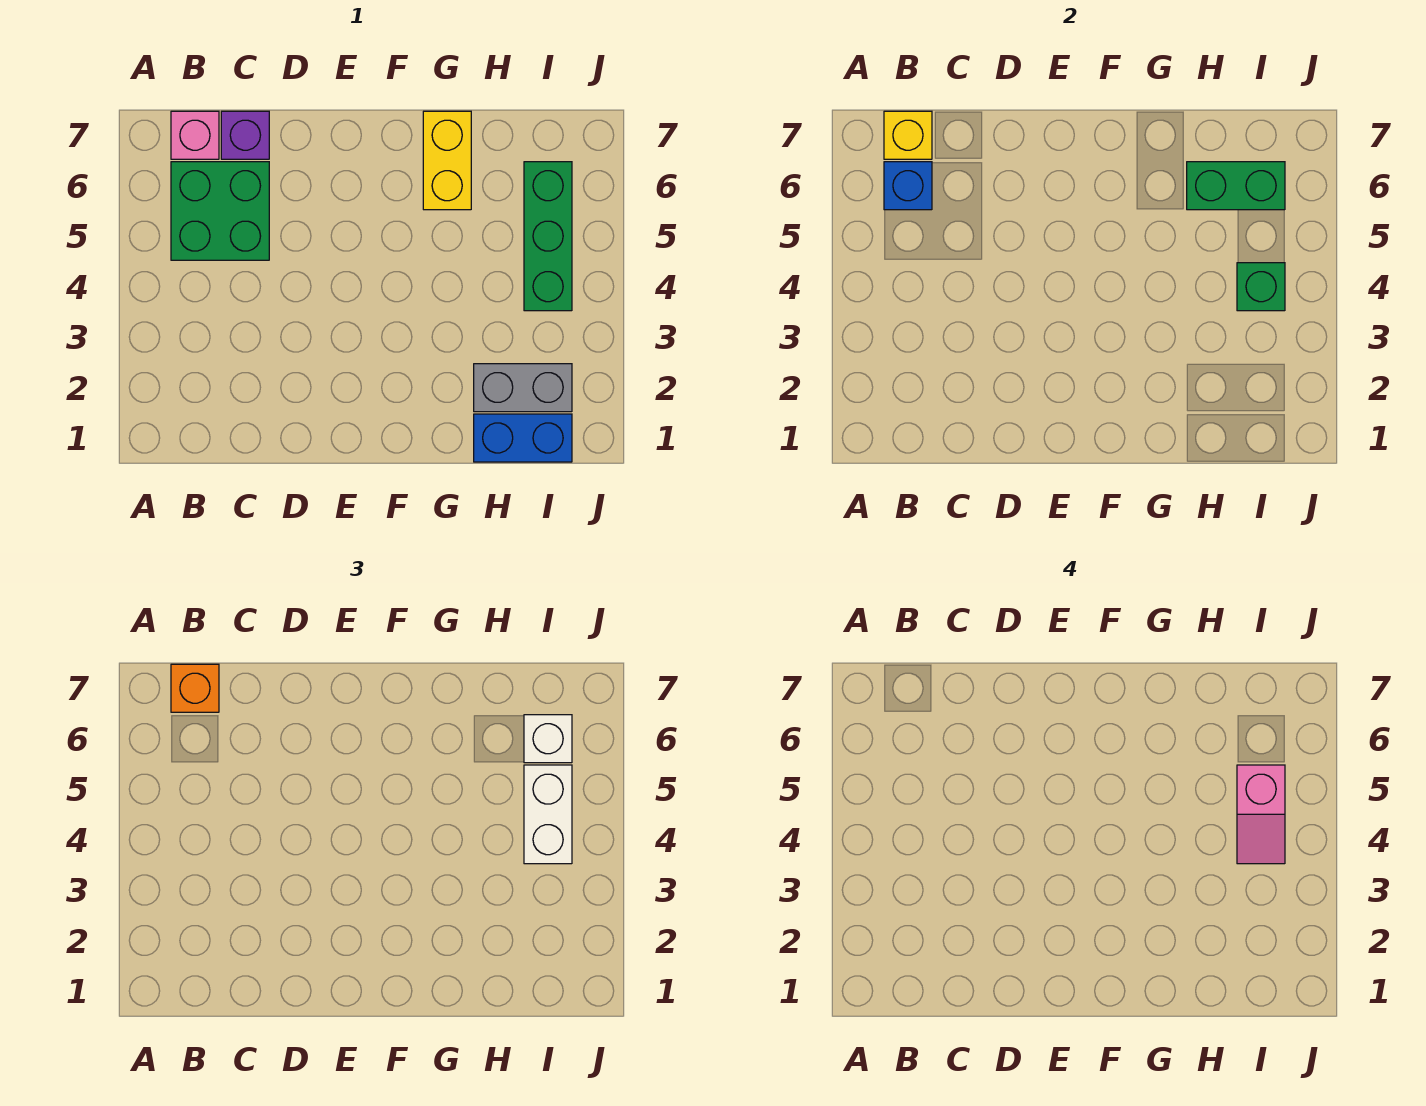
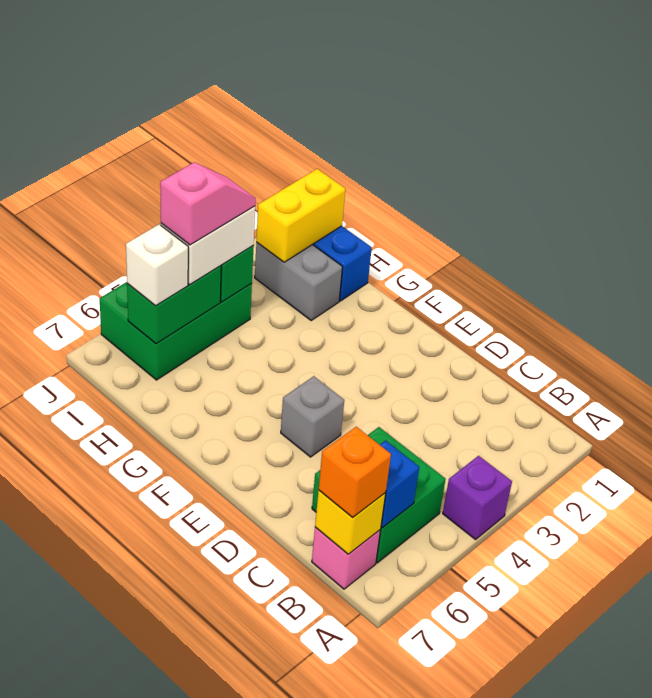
purple 1x1 brick [221,111,269,159] -> purple 1x1 brick moved to [443,456,512,539]
none -> grey 1x1 brick [281,376,344,457]
yellow 1x2 brick [423,111,471,210] -> yellow 1x2 brick moved to [256,169,345,262]
green 1x2 brick [1187,162,1285,210] -> green 1x2 brick turned to [127,266,221,344]
green 1x3 brick [524,162,572,311] -> green 2x3 brick [100,282,252,380]

